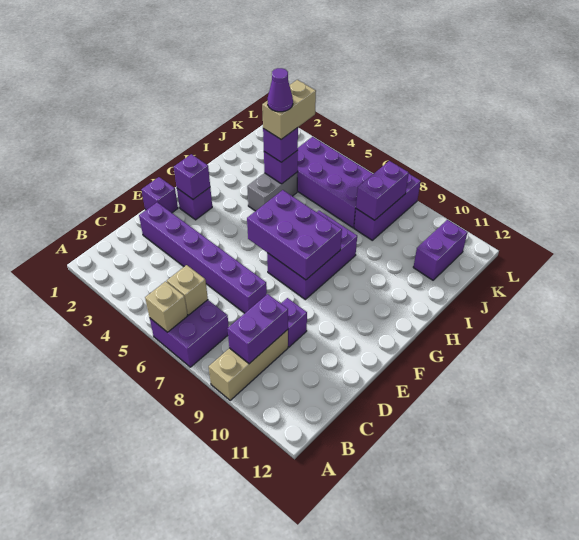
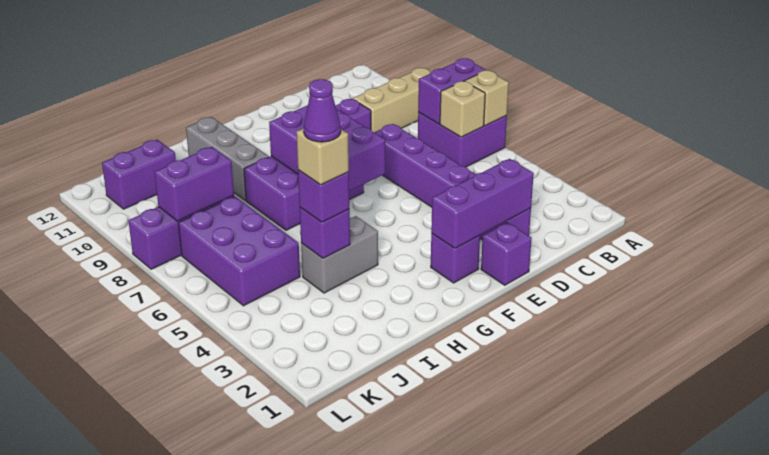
purple 1x2 brick [227,294,288,364] -> purple 1x2 brick moved to [418,58,486,124]
purple 1x1 brick [174,154,210,199] -> purple 1x3 brick [431,159,534,248]
none -> grey 1x3 brick [186,117,269,200]
tan 1x2 brick [262,80,316,139] -> tan 1x1 brick [296,128,349,185]
purple 2x4 brick [297,137,373,228] -> purple 2x3 brick [178,197,300,306]

